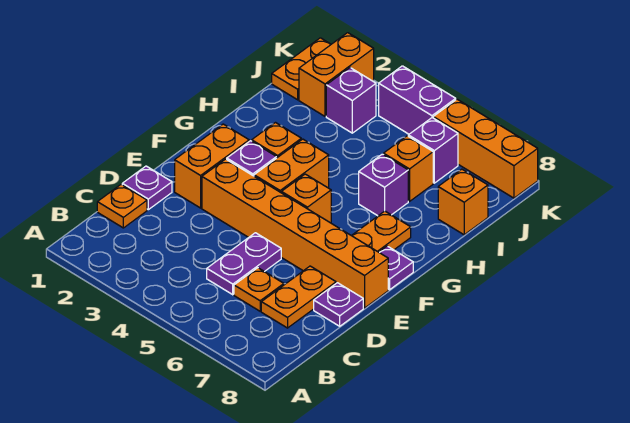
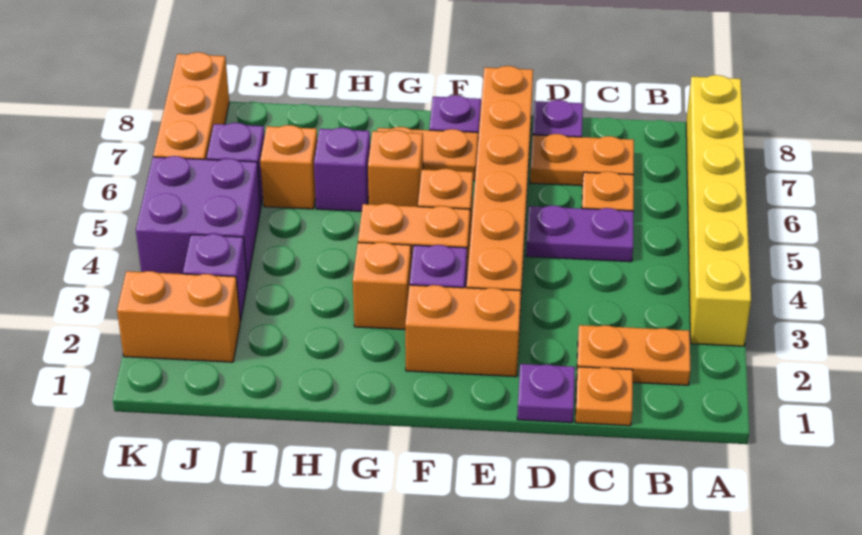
none -> yellow 1x6 brick [686,75,751,346]
orange 1x1 brick [438,169,488,235] -> orange 1x1 brick moved to [368,130,423,207]
orange 1x2 plate [272,38,331,100] -> orange 1x2 plate moved to [577,325,690,385]
purple 1x2 brick [379,66,456,134] -> purple 2x2 brick [136,156,261,281]

